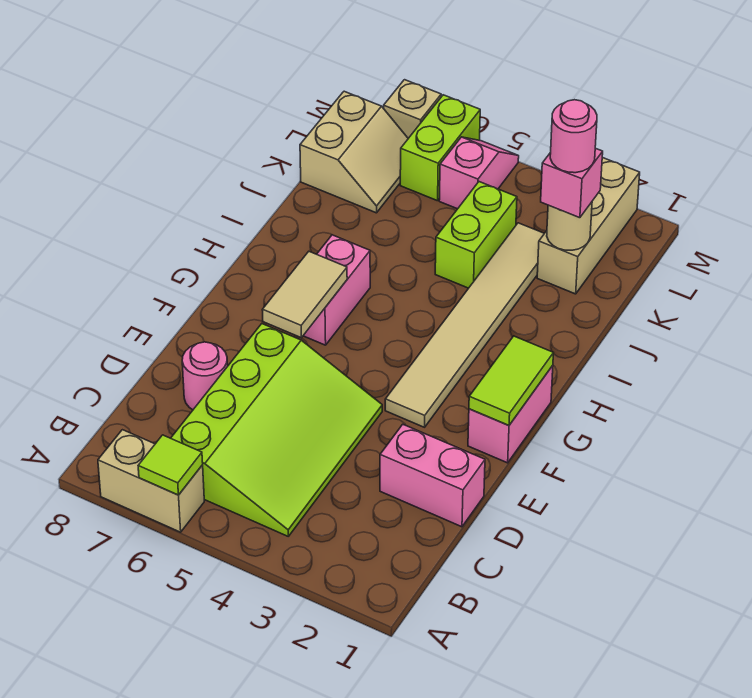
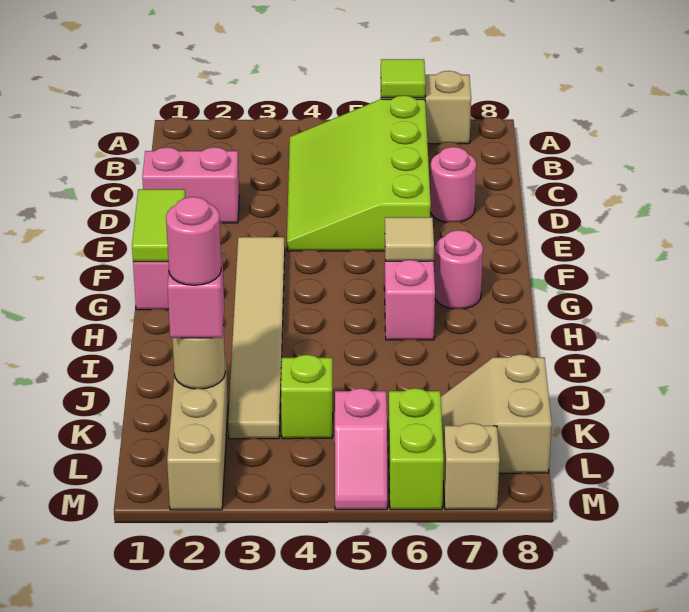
tan 1x2 tile [262,252,347,338] -> tan 1x1 tile [385,217,434,261]
none -> pink 1x1 round brick [434,230,483,309]
lime 1x2 brick [435,182,517,288] -> lime 1x1 brick [281,355,333,439]

